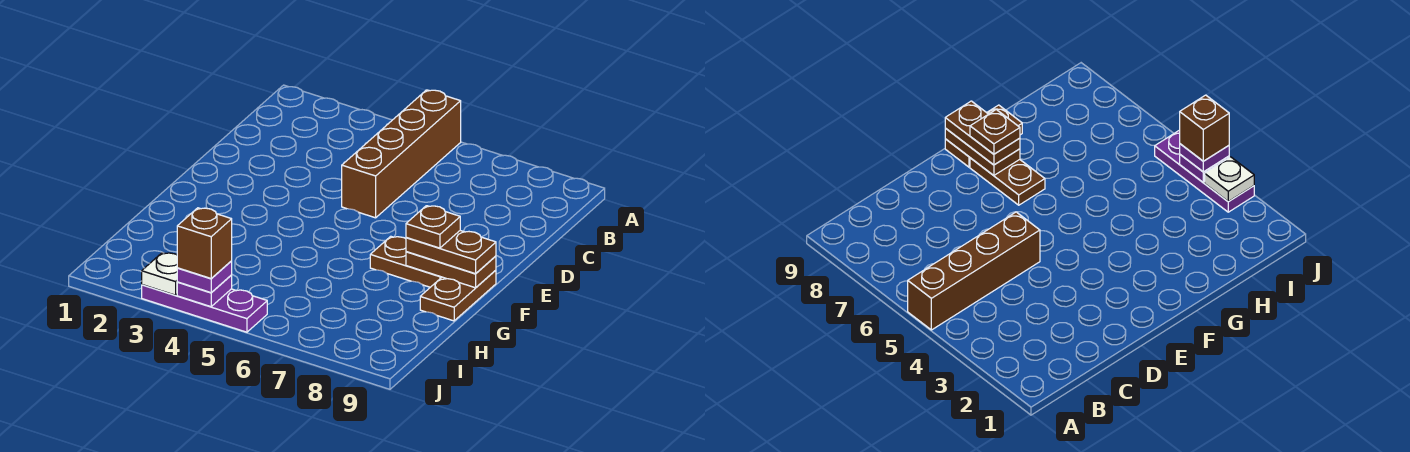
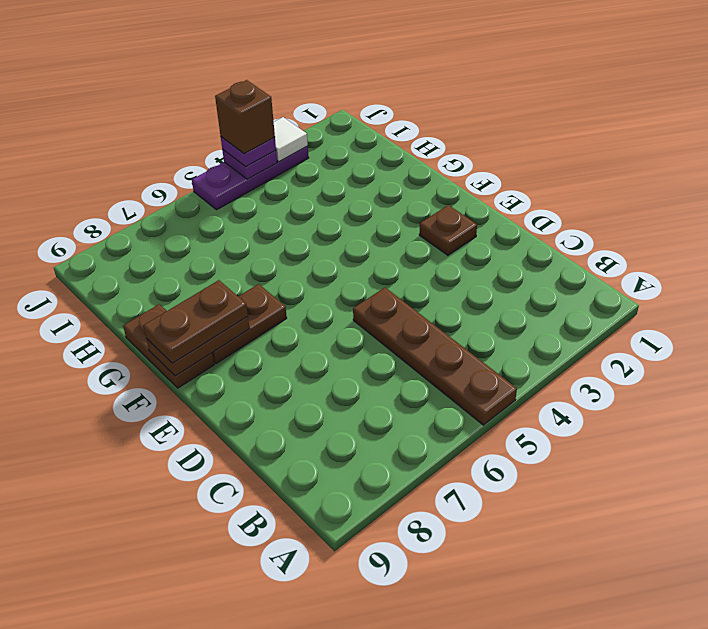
brown 1x4 brick [342,90,461,218] -> brown 1x4 plate [353,288,517,425]
brown 1x1 plate [406,206,460,248] -> brown 1x1 plate moved to [419,205,477,255]
white 1x1 plate [142,253,177,295] -> white 1x1 tile [274,117,308,162]

